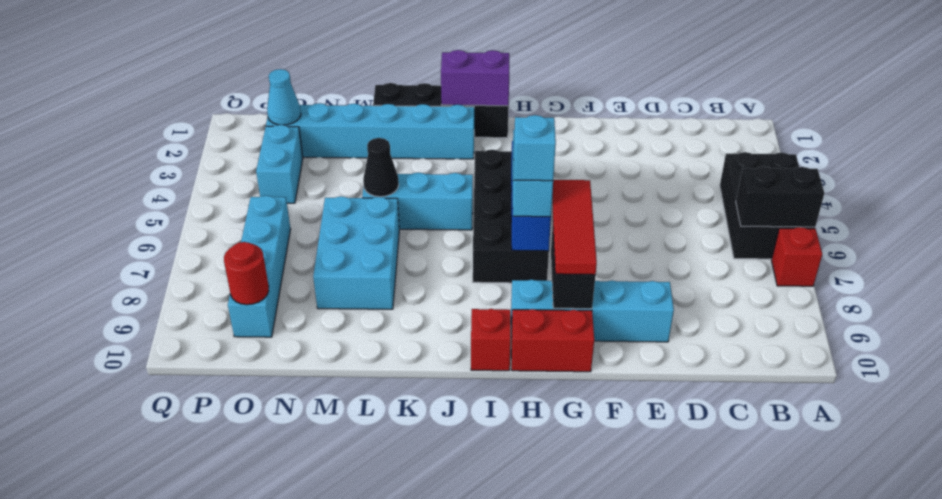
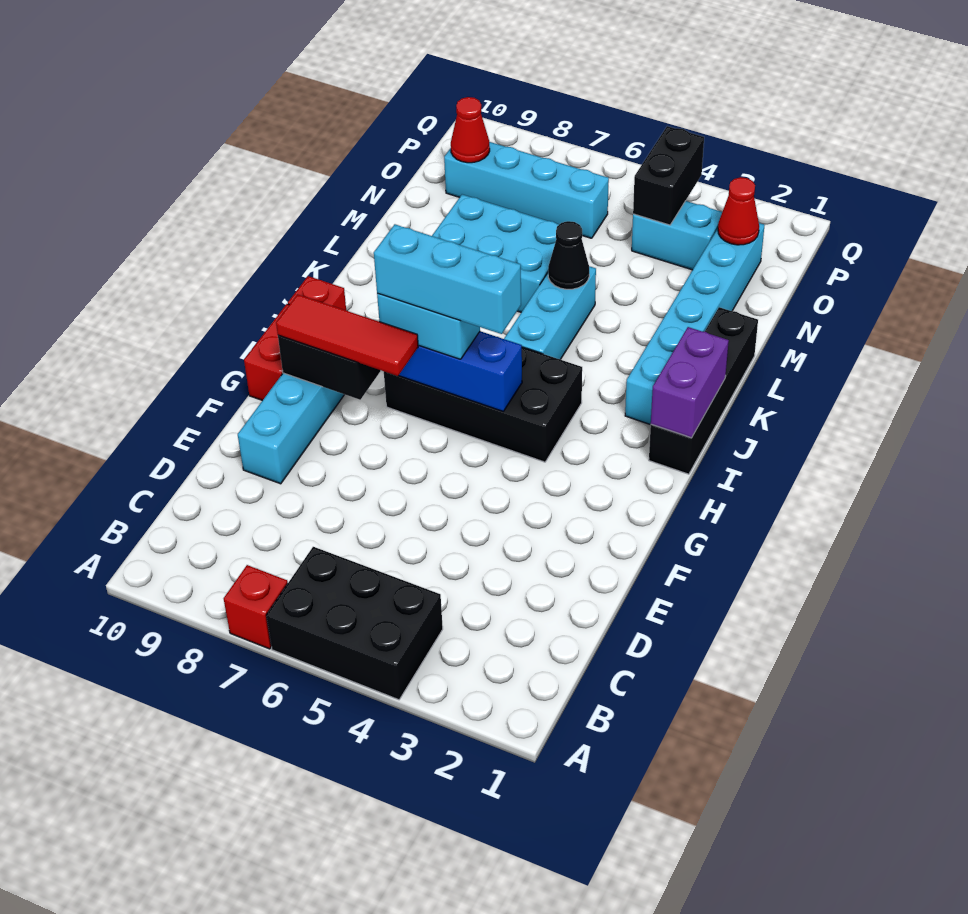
black 1x2 brick [736,166,824,227] -> black 1x2 brick moved to [633,126,704,225]
cyan 1x1 brick [514,115,556,181] -> cyan 1x3 brick [374,224,521,334]
cyan 1x1 cone [267,69,301,125] -> red 1x1 cone [718,177,759,245]
red 1x1 round brick [224,242,269,305] -> red 1x1 cone [451,97,490,163]

